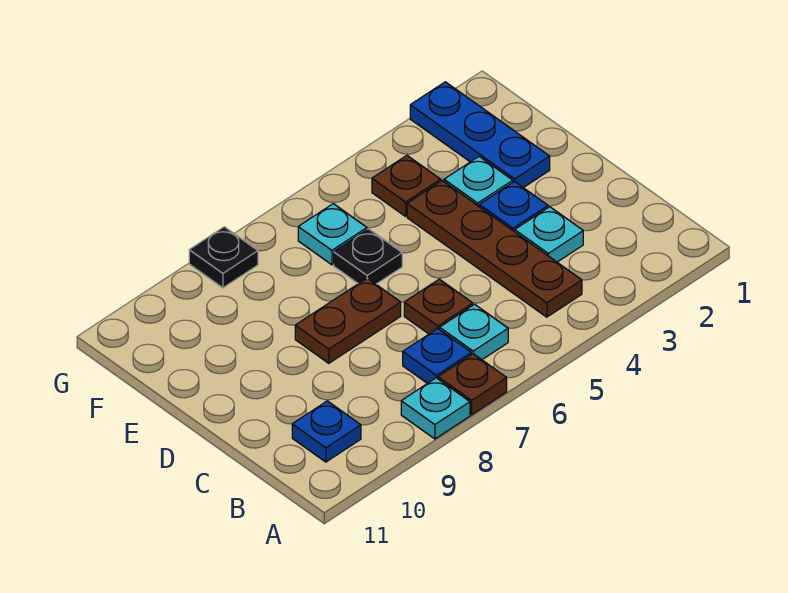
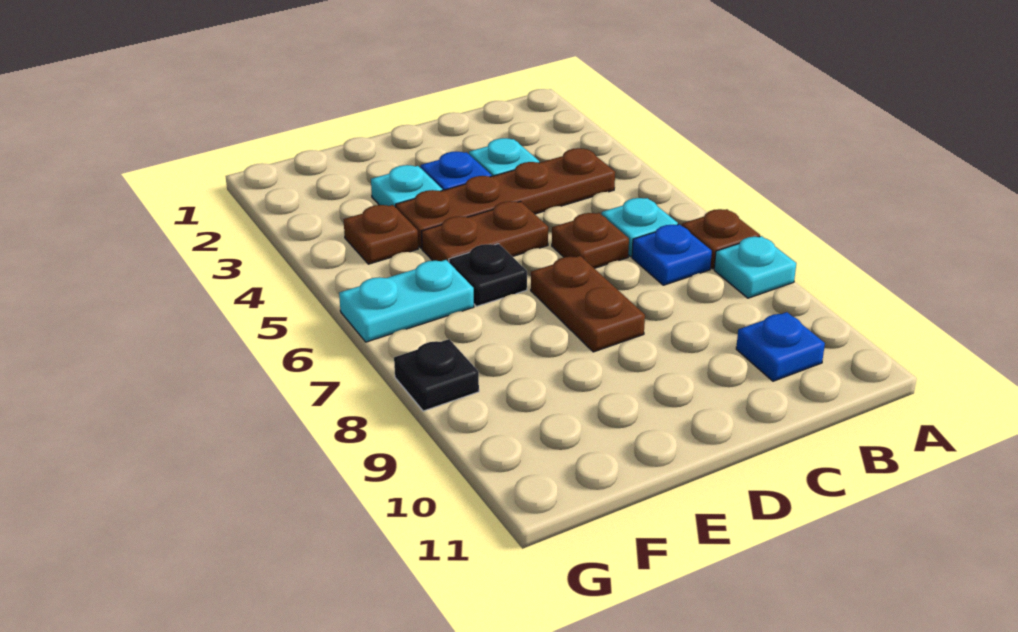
none -> brown 1x2 plate [421,201,548,262]
blue 1x3 plate [410,82,550,188] -> none
cyan 1x1 plate [298,204,367,265] -> cyan 1x2 plate [339,260,474,342]

